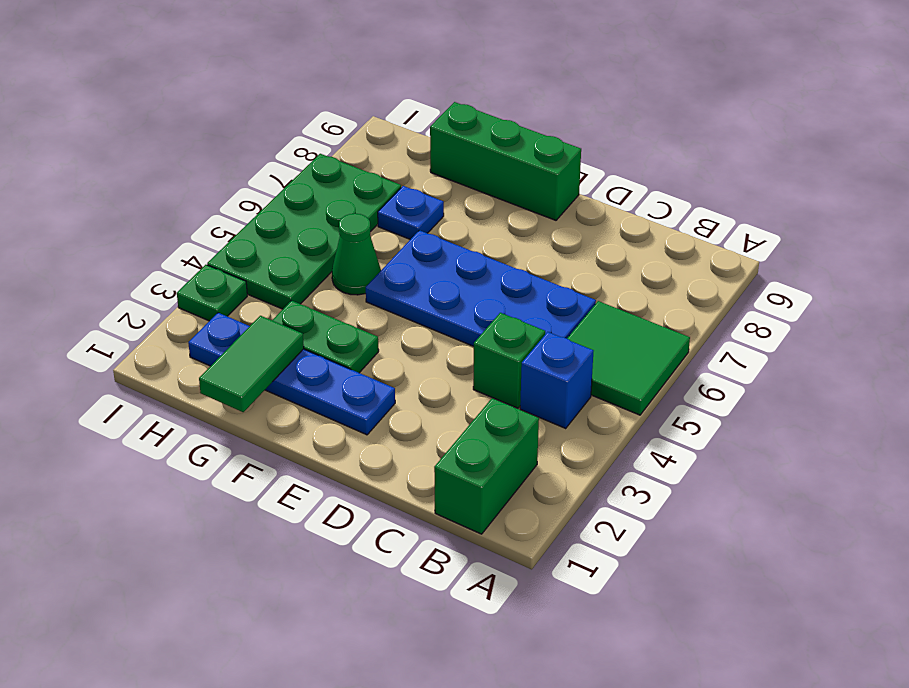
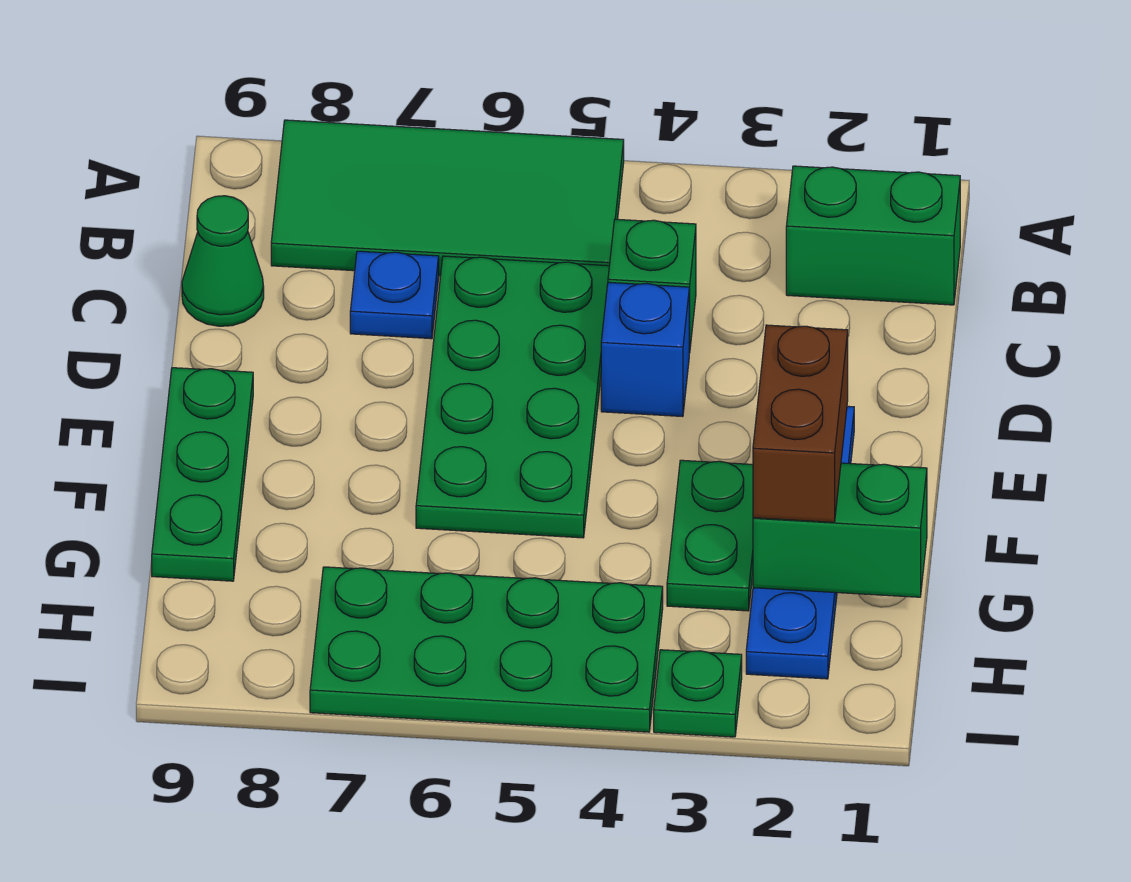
green 2x2 tile [567,301,690,415] -> green 2x4 tile [271,120,624,276]
blue 1x1 brick [520,332,593,428] -> blue 1x1 brick moved to [601,282,689,417]
blue 2x4 plate [366,230,596,346] -> green 2x4 plate [416,256,609,538]
green 1x3 brick [430,102,581,220] -> green 1x3 plate [152,368,253,581]
none -> brown 1x2 brick [753,325,848,522]
green 1x2 tile [199,316,304,412] -> green 1x2 brick [753,463,927,597]
green 1x1 cone [332,214,381,295] -> green 1x1 cone moved to [182,196,264,326]
blue 1x1 plate [378,186,444,239] -> blue 1x1 plate moved to [350,251,439,339]

